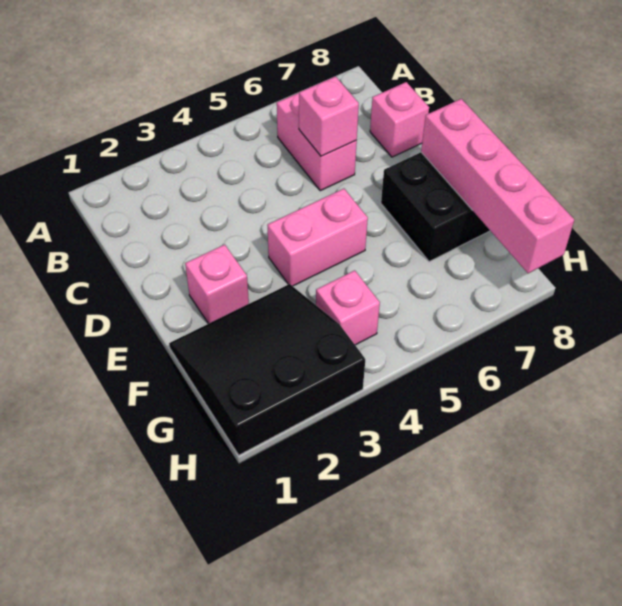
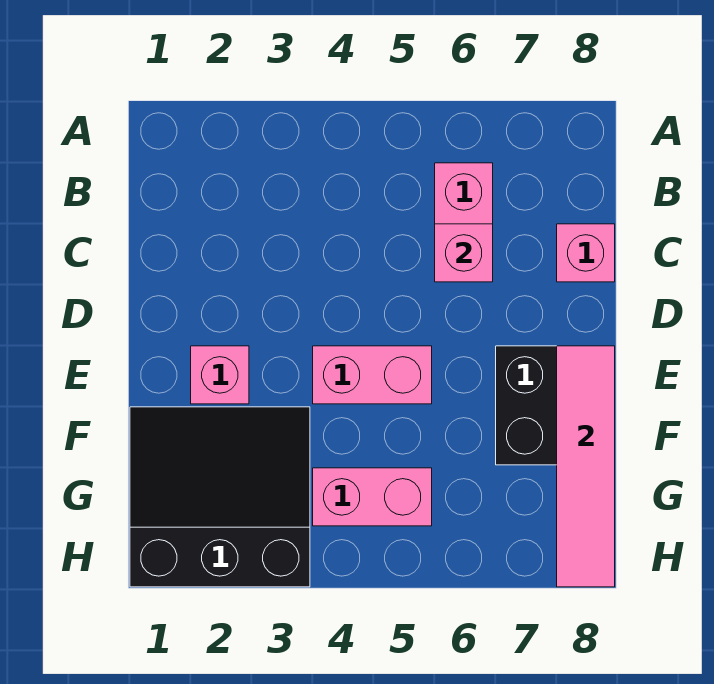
pink 1x4 brick [421,99,574,273] -> pink 1x4 tile [557,346,615,587]
pink 1x1 brick [316,270,380,345] -> pink 1x2 brick [313,468,432,526]

